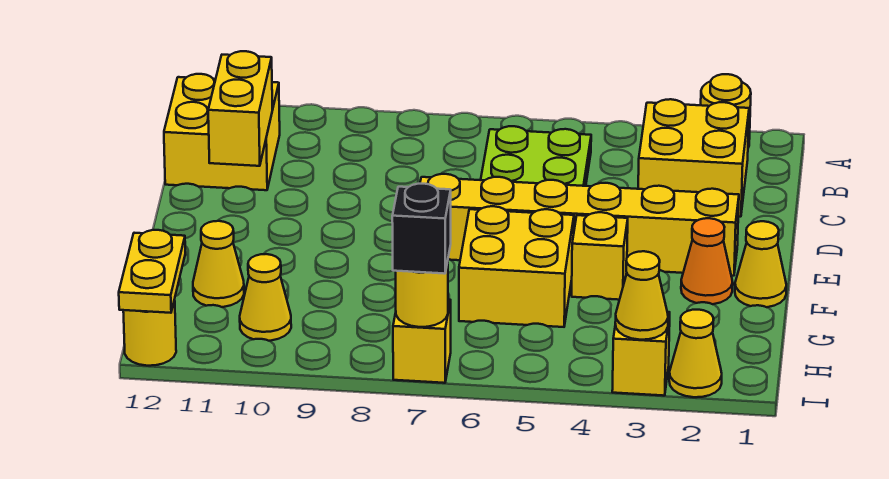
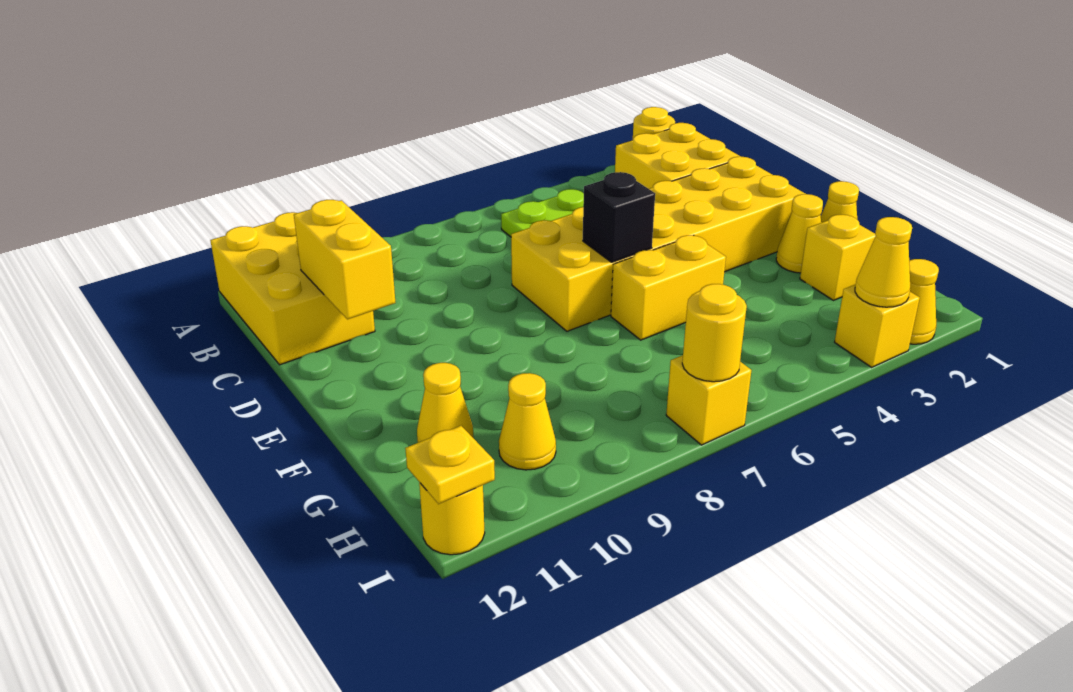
yellow 2x2 brick [164,74,280,190] -> yellow 2x3 brick [210,212,375,365]
yellow 1x6 brick [420,174,739,276] -> yellow 2x6 brick [511,157,805,331]
orange 1x1 cone [681,218,733,304] -> yellow 1x1 cone [776,194,823,273]
yellow 1x1 brick [572,212,628,300] -> yellow 1x1 brick moved to [800,215,876,300]
yellow 2x2 brick [459,206,574,327] -> yellow 1x2 brick [611,235,726,340]
yellow 1x2 plate [119,230,185,313] -> yellow 1x1 plate [405,426,495,504]
black 1x1 brick [392,184,451,274] -> black 1x1 brick moved to [583,172,655,262]

